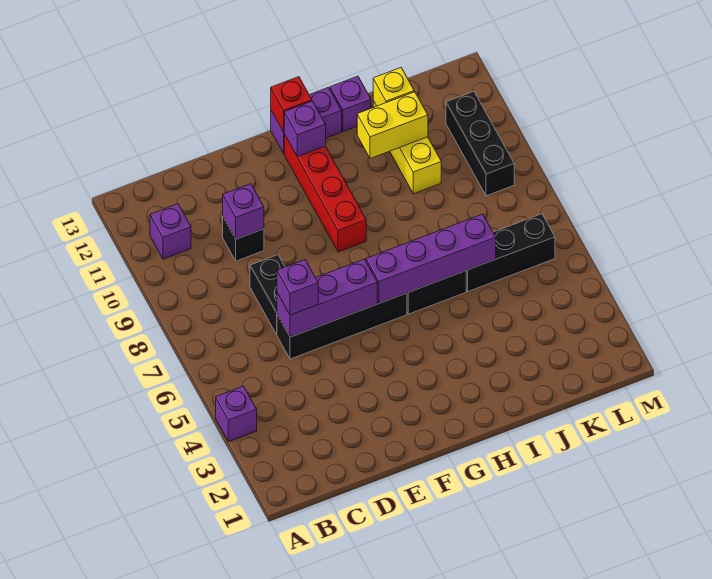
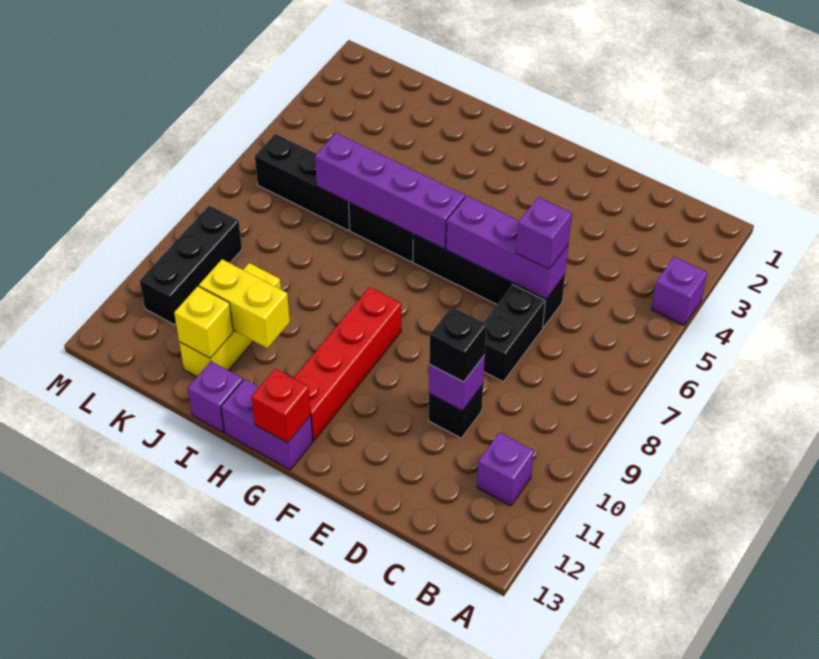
none -> black 1x1 brick [429,307,487,382]
purple 1x1 brick [284,101,326,157] -> none

